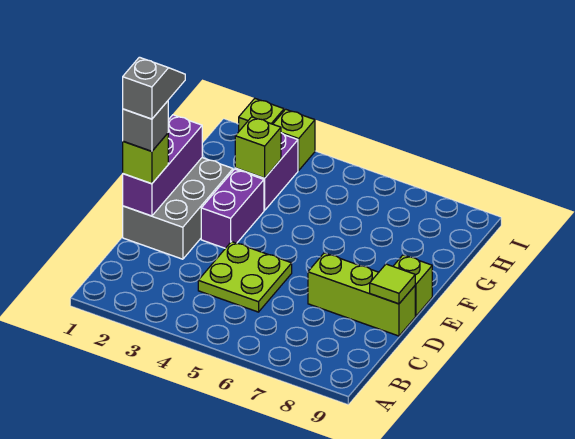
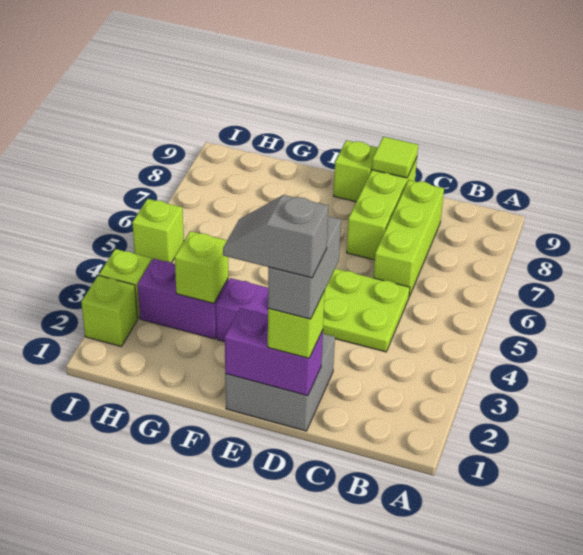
none -> lime 1x3 brick [373,180,444,296]
grey 2x3 brick [123,158,233,259] -> grey 2x2 brick [225,334,335,431]
purple 1x3 brick [123,115,202,216] -> purple 1x2 brick [225,308,323,396]
grey 1x1 brick [123,101,168,151] -> grey 1x2 brick [268,216,341,319]
none -> lime 1x1 brick [132,199,184,263]

